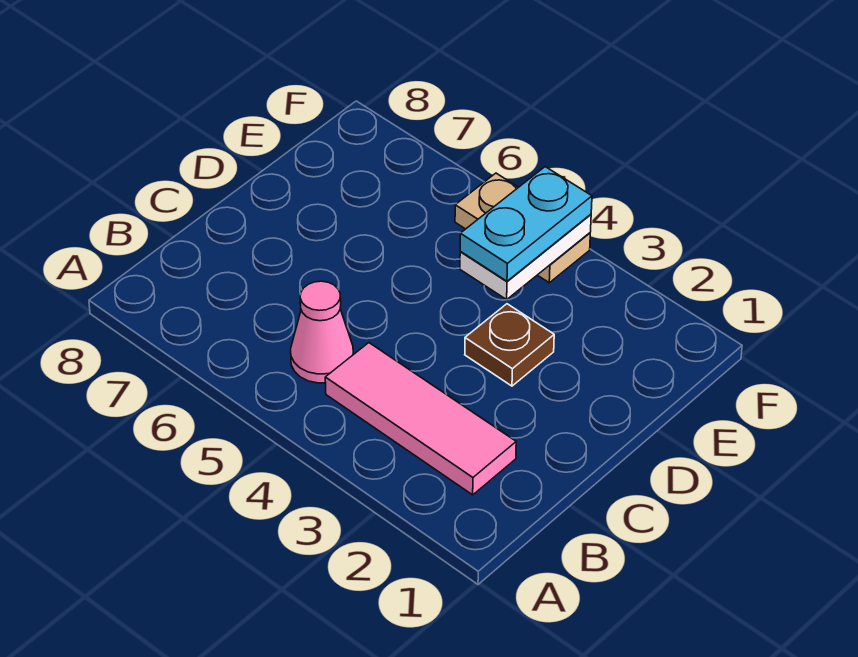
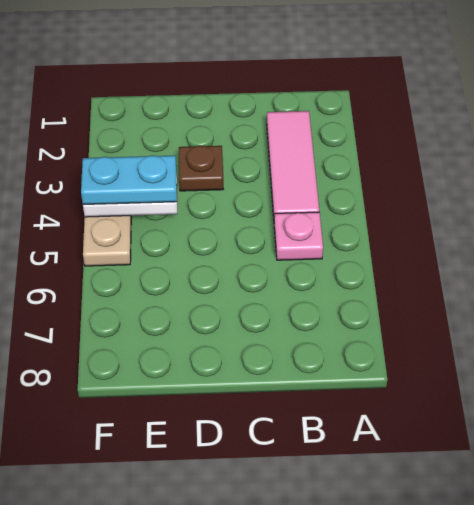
pink 1x1 cone [291,281,353,383] -> pink 1x1 plate [274,212,323,260]

